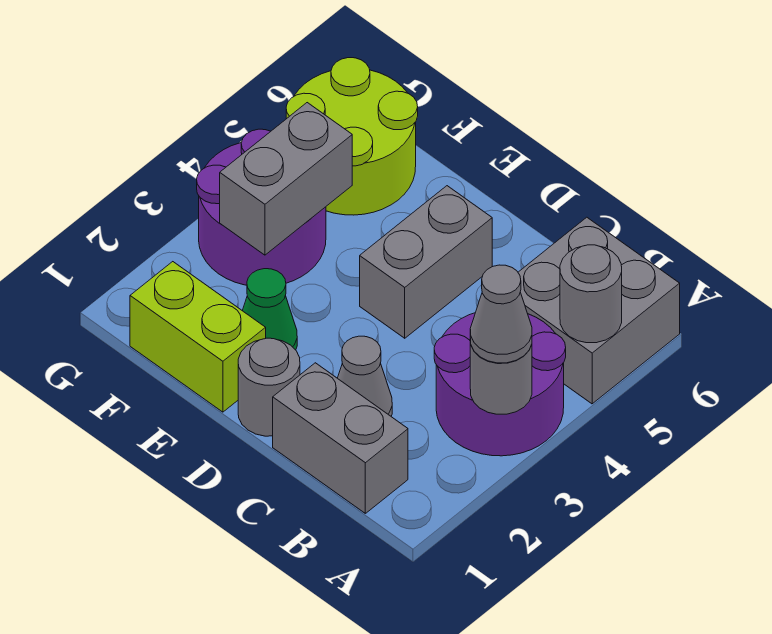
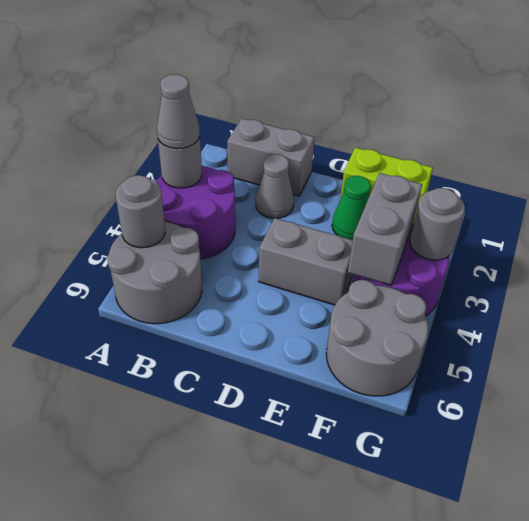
grey 2x2 brick [518,217,680,404] -> grey 2x2 round brick [107,222,202,324]
grey 1x1 round brick [238,338,300,436] -> grey 1x1 round brick moved to [410,188,465,260]
grey 1x2 brick [360,186,492,338] -> grey 1x2 brick turned to [259,218,353,305]
lime 2x2 round brick [286,58,418,215] -> grey 2x2 round brick [326,280,428,396]

